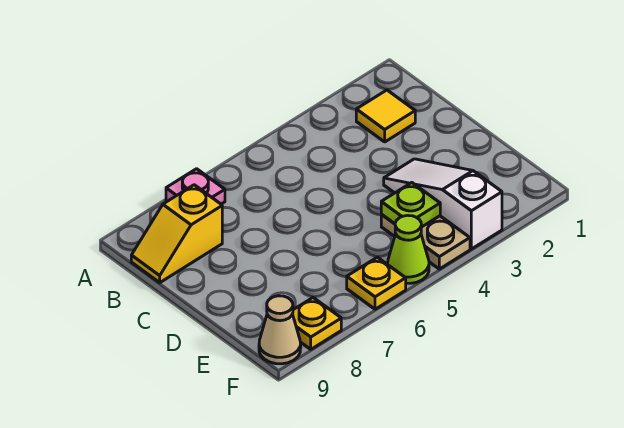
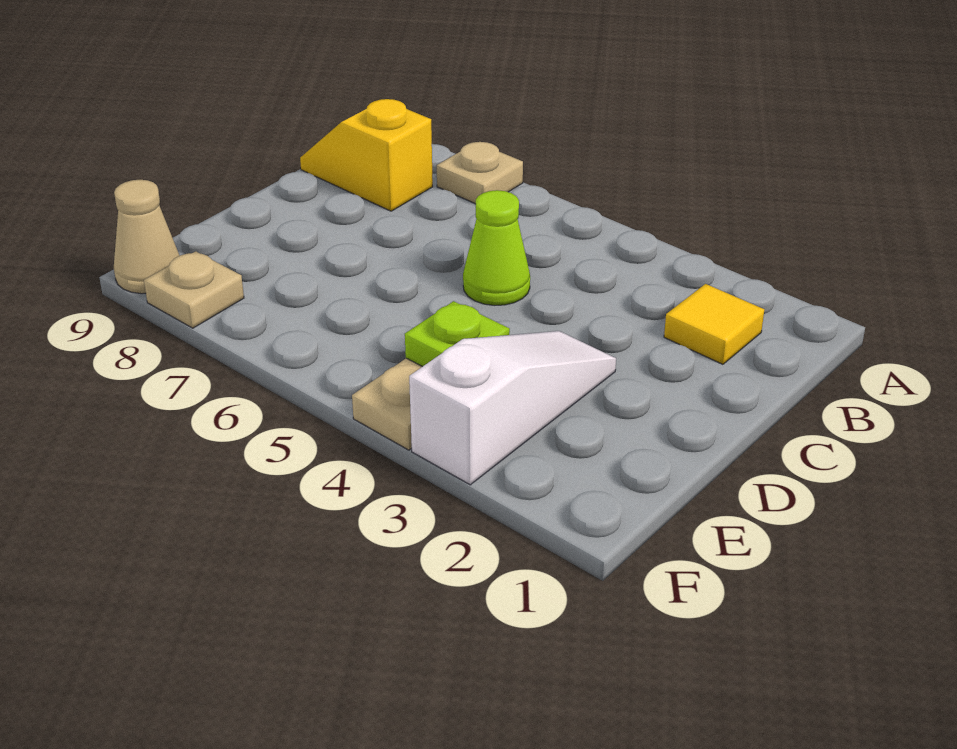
pink 1x1 plate [166,169,225,204] -> tan 1x1 plate [437,142,523,204]
lime 1x1 cone [388,215,429,283] -> lime 1x1 cone moved to [463,190,530,305]
yellow 1x1 plate [347,257,406,309] -> none
yellow 1x1 plate [293,298,341,349] -> tan 1x1 plate [144,251,244,328]

